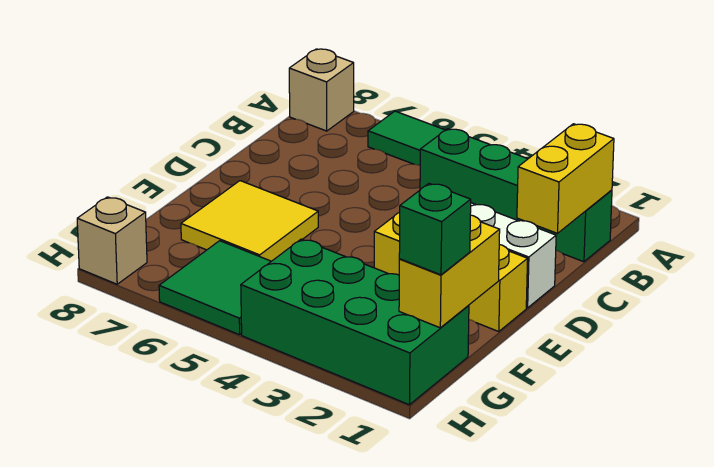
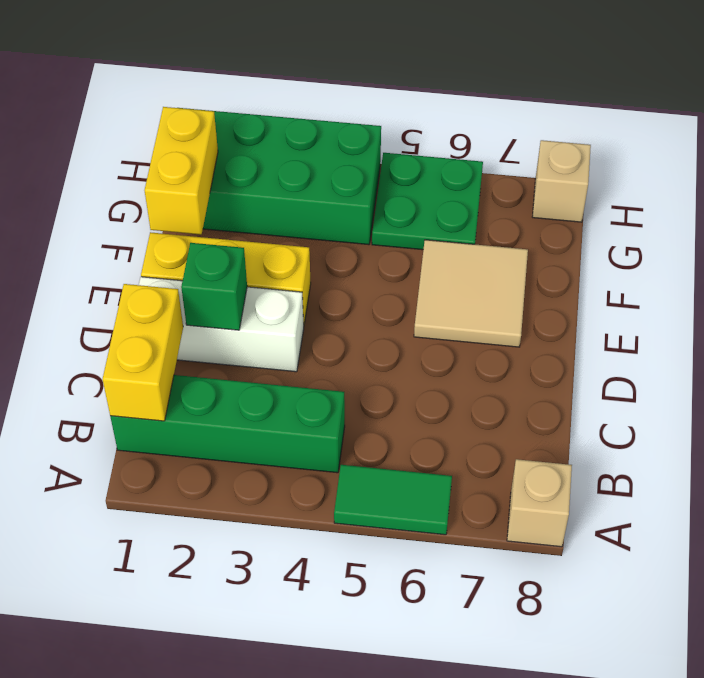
yellow 2x2 tile [181,181,318,261] -> tan 2x2 tile [414,240,528,347]
green 1x1 brick [399,183,471,275] -> green 1x1 brick moved to [181,243,247,330]
green 2x2 tile [159,241,271,335] -> green 2x2 plate [372,153,483,250]

